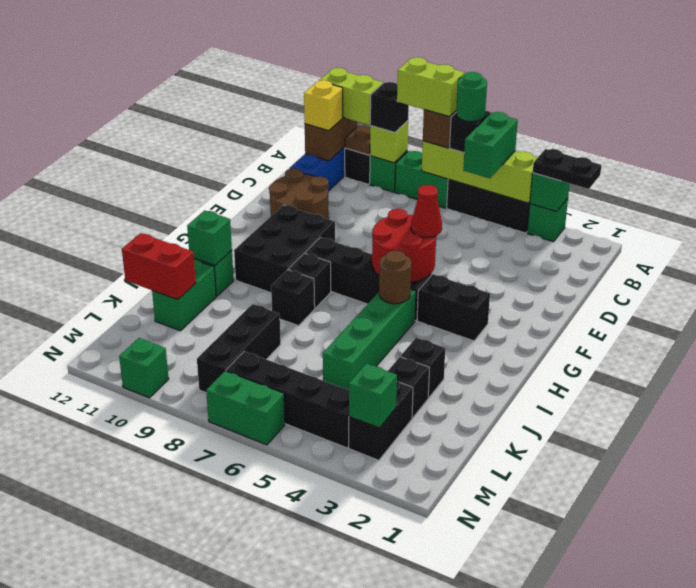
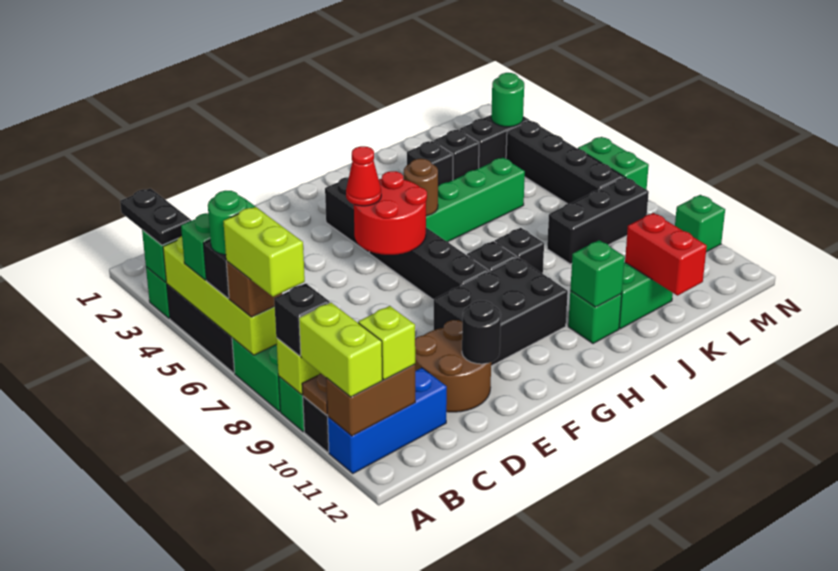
yellow 1x1 brick [304,80,343,131] -> lime 1x1 brick [358,306,415,380]
none -> black 1x1 round brick [462,301,501,364]
green 1x1 brick [349,363,397,428] -> green 1x1 round brick [491,73,524,127]

